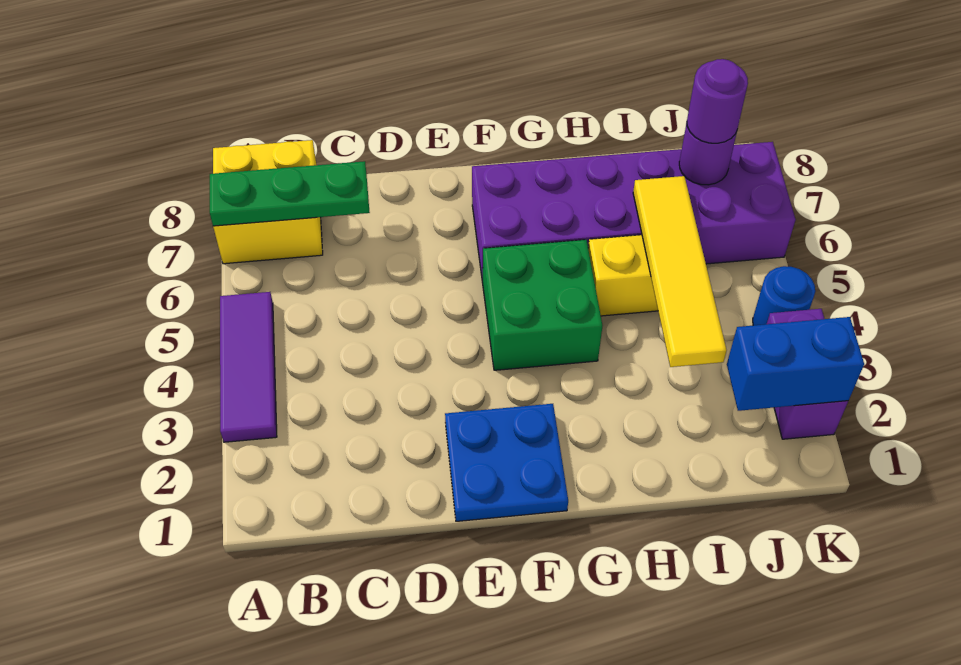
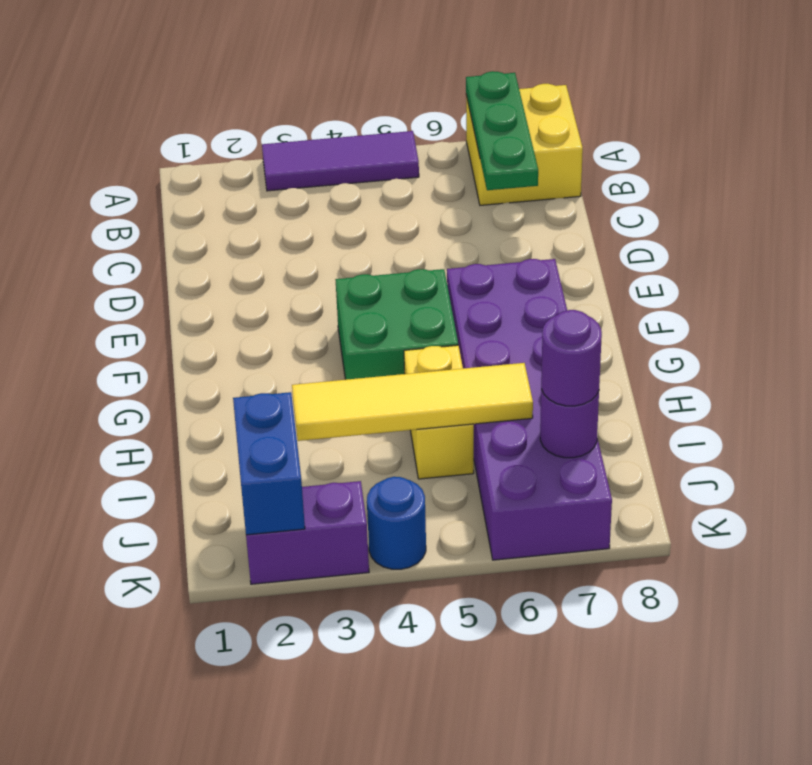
blue 2x2 plate [445,404,568,521] -> none

